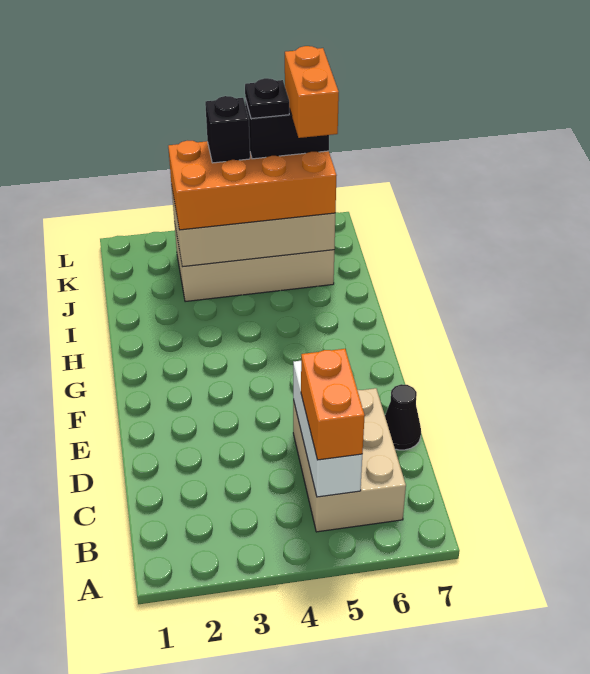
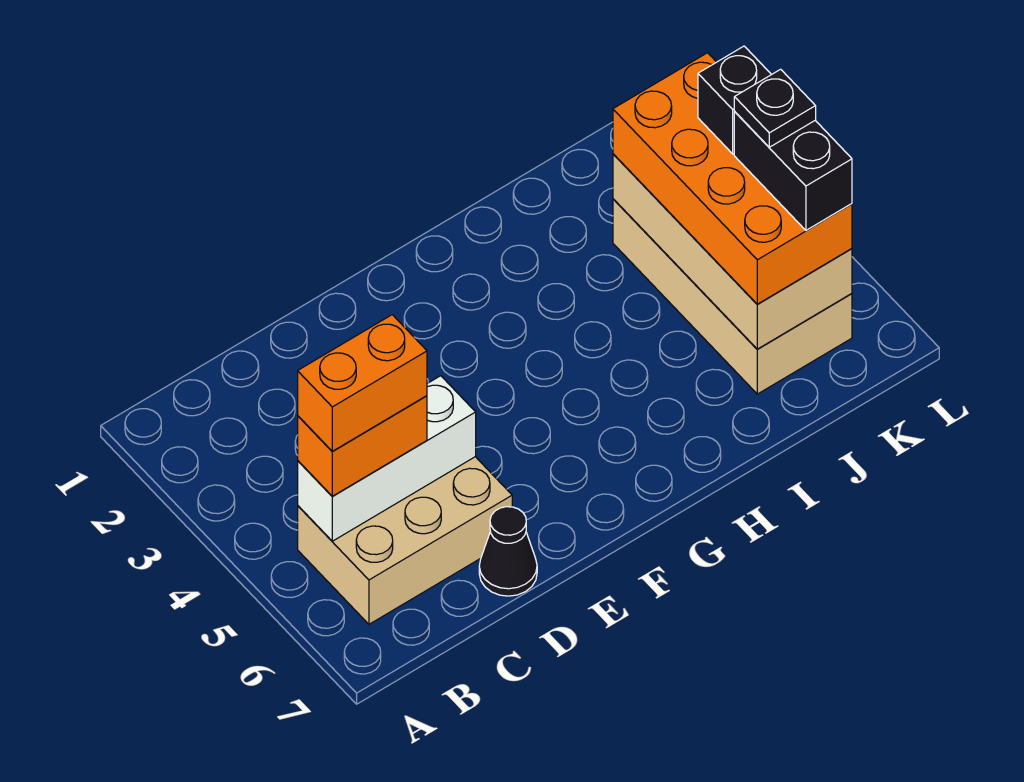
orange 1x2 brick [285,46,339,138] -> orange 1x2 brick moved to [298,315,427,451]

